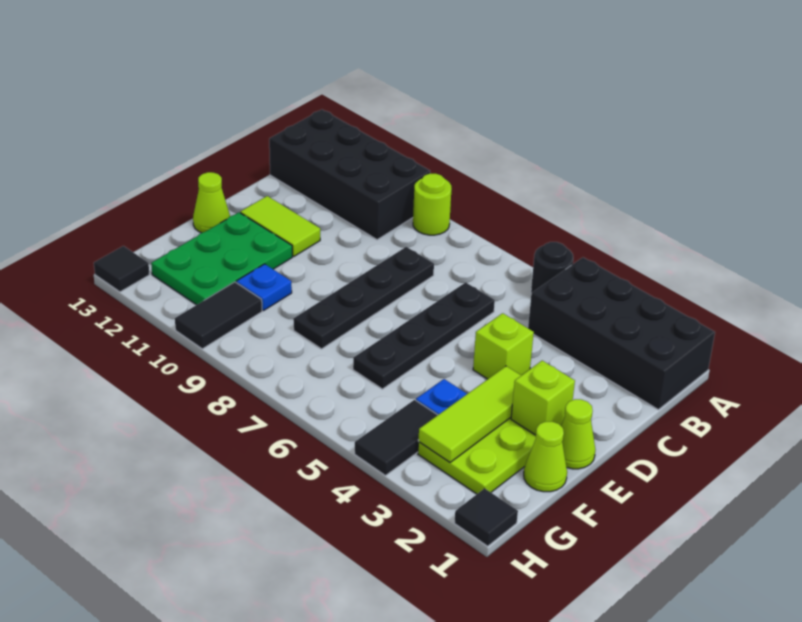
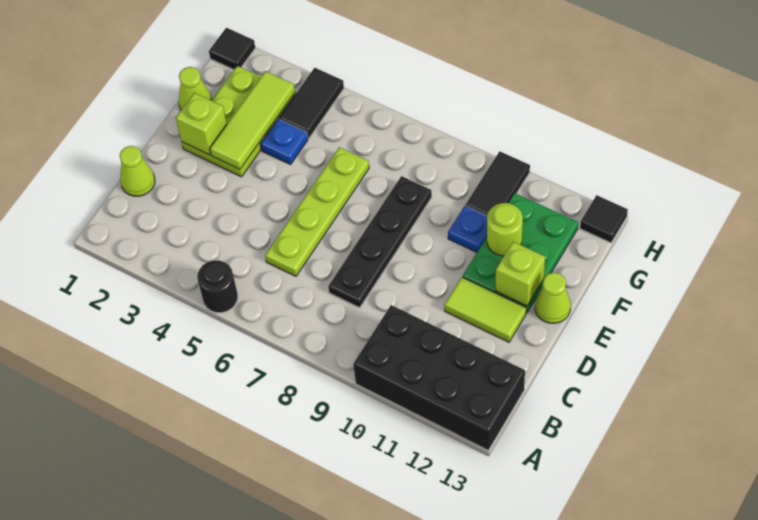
black 2x4 brick [528,257,715,410] -> none
lime 1x1 round brick [413,174,452,235] -> lime 1x1 round brick moved to [487,203,523,256]
black 1x4 plate [353,282,495,389] -> lime 1x4 plate [265,147,369,276]
lime 1x1 brick [473,313,534,379] -> lime 1x1 brick moved to [496,242,545,306]
lime 1x1 cone [561,399,595,469] -> lime 1x1 cone moved to [120,146,155,196]

